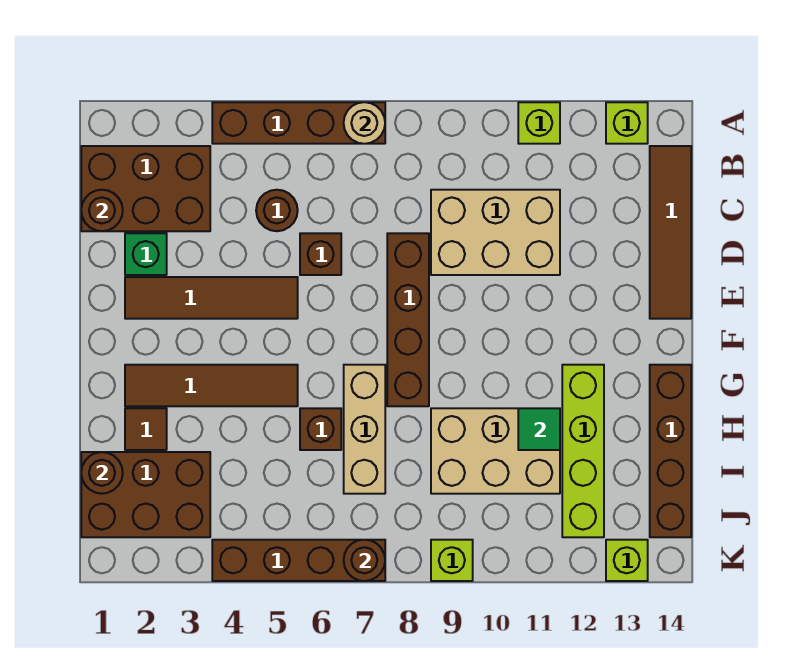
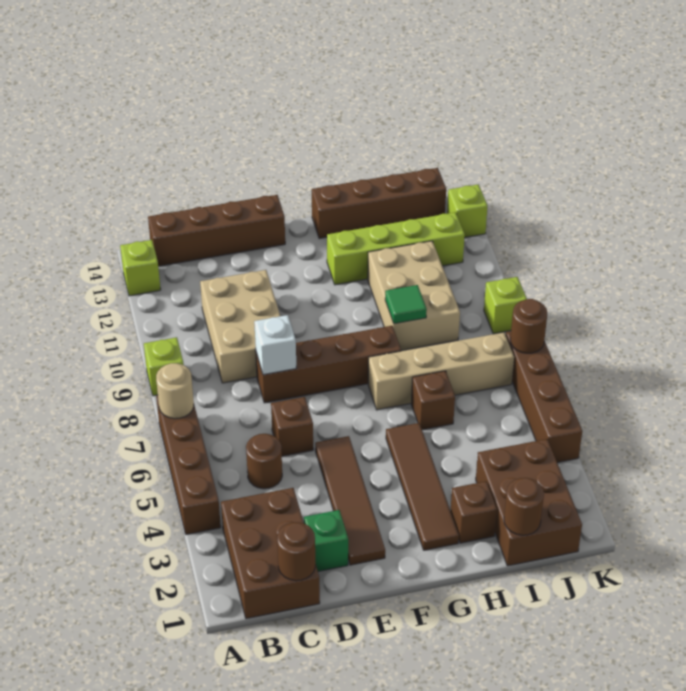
lime 1x1 brick [518,102,560,144] -> lime 1x1 brick moved to [144,337,184,396]
brown 1x4 tile [650,146,691,319] -> brown 1x4 brick [148,195,285,266]
none -> white 1x1 brick [254,315,296,375]
tan 1x3 brick [344,365,385,494] -> tan 1x4 brick [368,332,514,410]
brown 1x1 tile [125,408,167,450] -> brown 1x1 brick [451,481,497,543]
green 1x1 tile [518,408,560,450] -> green 1x1 tile moved to [385,285,427,324]

